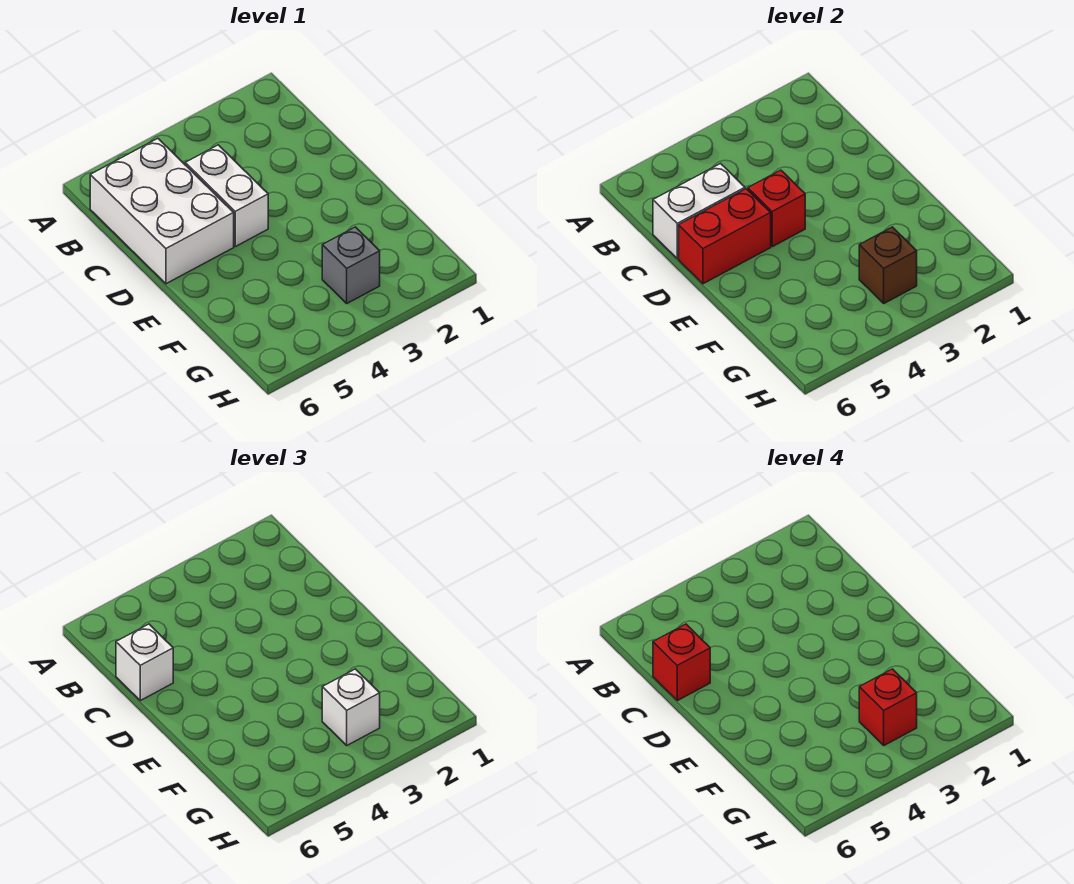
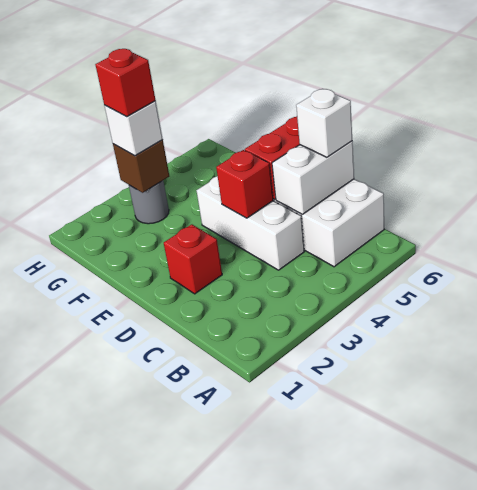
white 1x2 brick [185,145,268,247] -> white 1x3 brick [197,176,304,270]
red 1x1 brick [653,624,710,701] -> red 1x1 brick moved to [164,224,222,294]
grey 1x1 brick [322,227,380,303] -> grey 1x1 round brick [129,181,169,224]

